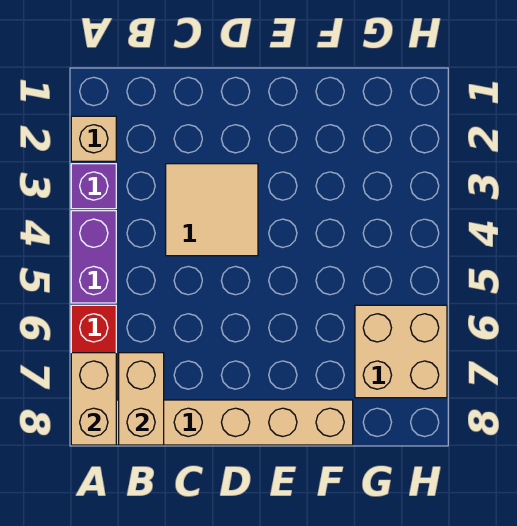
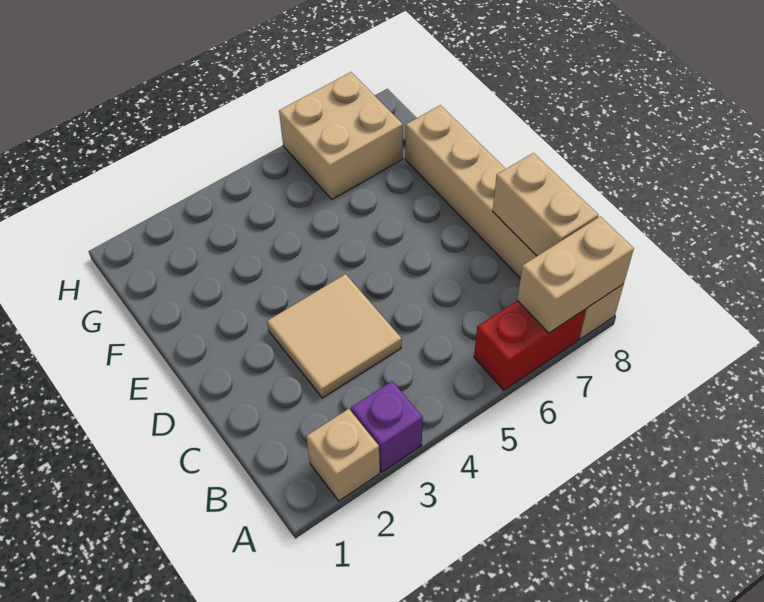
purple 1x2 brick [71,211,116,303] -> none
tan 1x2 brick [119,353,164,445] -> tan 1x2 brick turned to [493,153,598,256]

